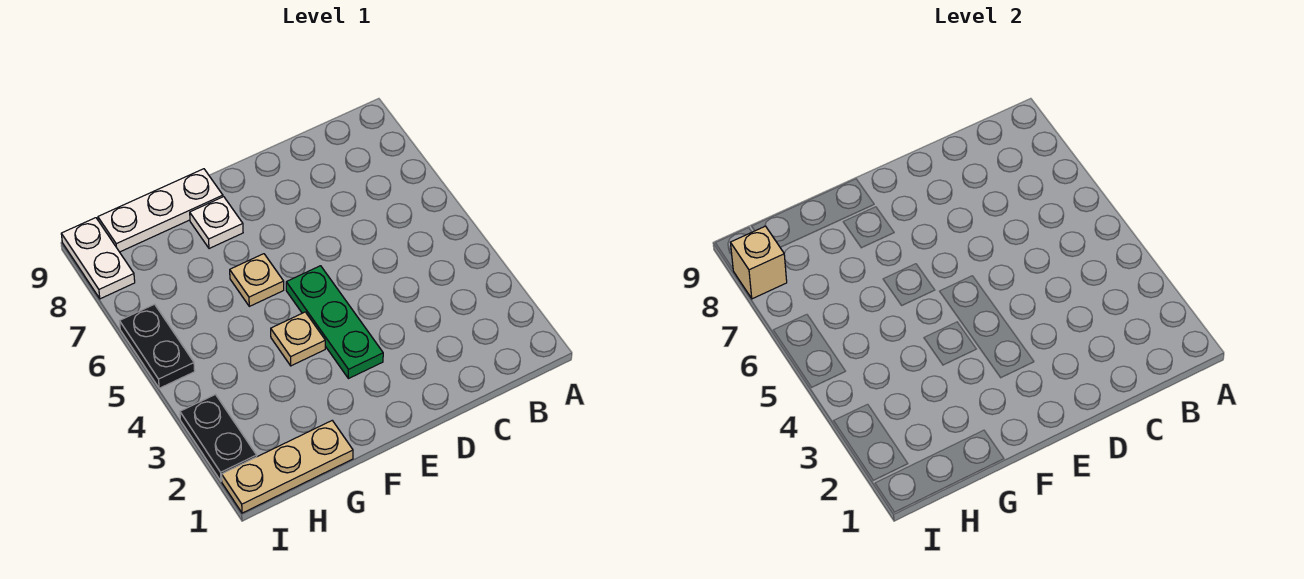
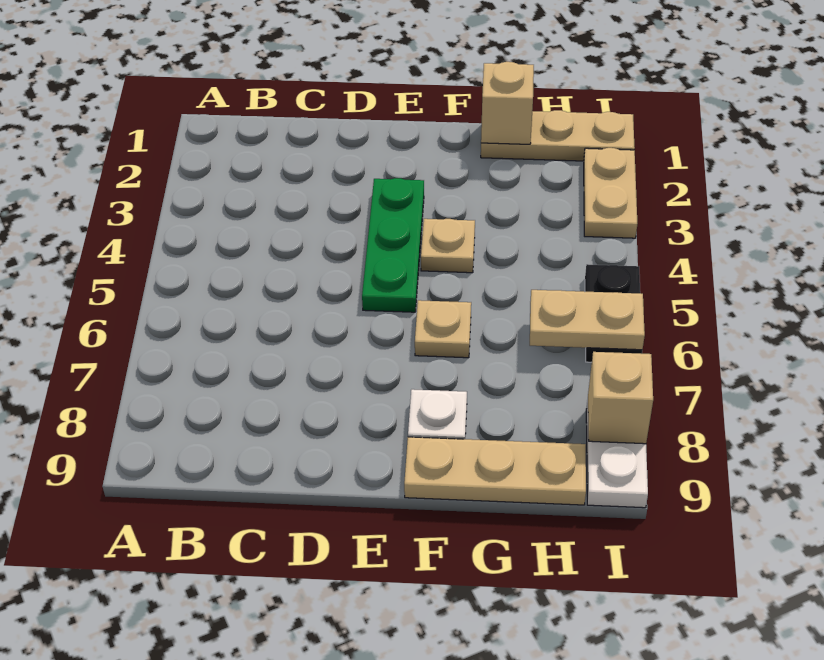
white 1x3 plate [98,169,223,252] -> tan 1x3 plate [404,437,586,505]
none -> tan 1x1 brick [481,62,534,144]
none -> tan 1x2 plate [530,290,645,350]
black 1x2 plate [180,395,257,481] -> tan 1x2 plate [584,148,637,238]

